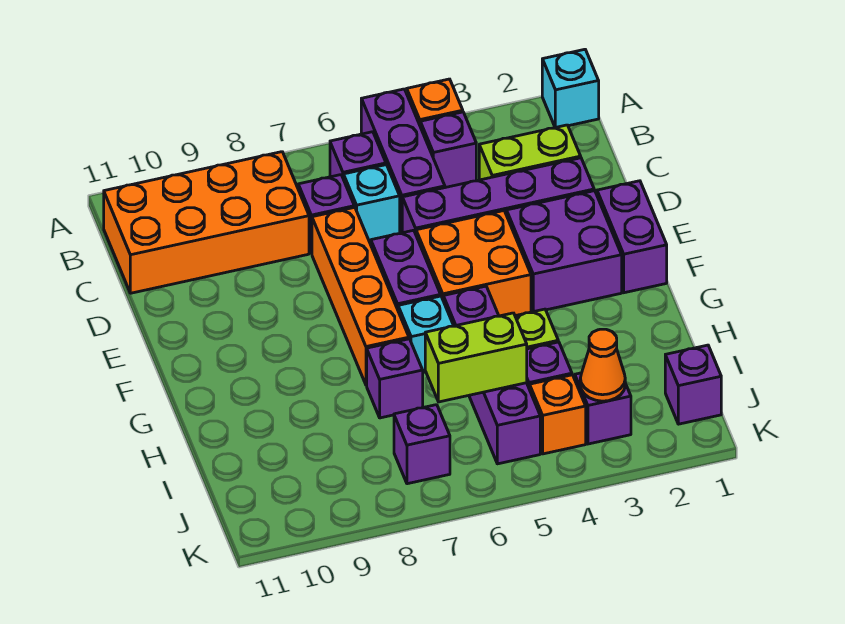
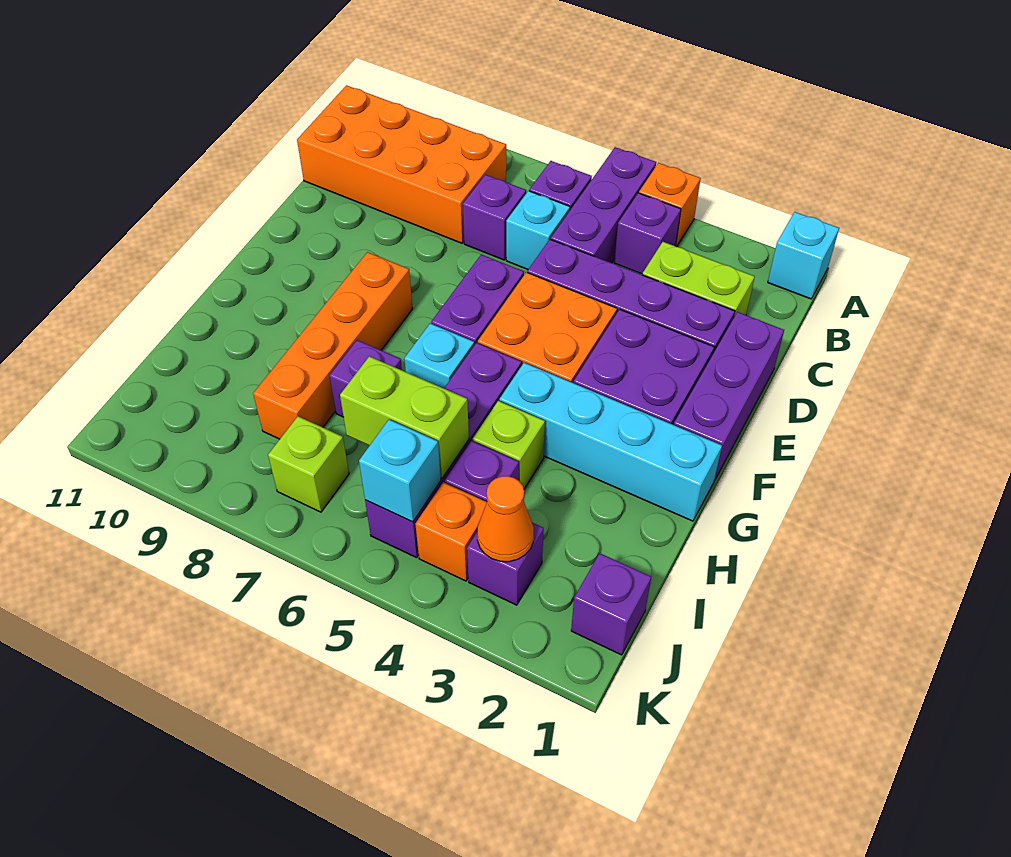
orange 1x4 brick [312,207,409,385] -> orange 1x4 brick moved to [253,252,413,439]
purple 1x2 brick [597,181,667,293] -> purple 1x3 brick [674,312,784,480]
none -> cyan 1x4 brick [499,363,722,521]
none -> cyan 1x1 brick [359,419,441,522]
purple 1x1 brick [394,405,450,484] -> lime 1x1 brick [268,416,349,512]

